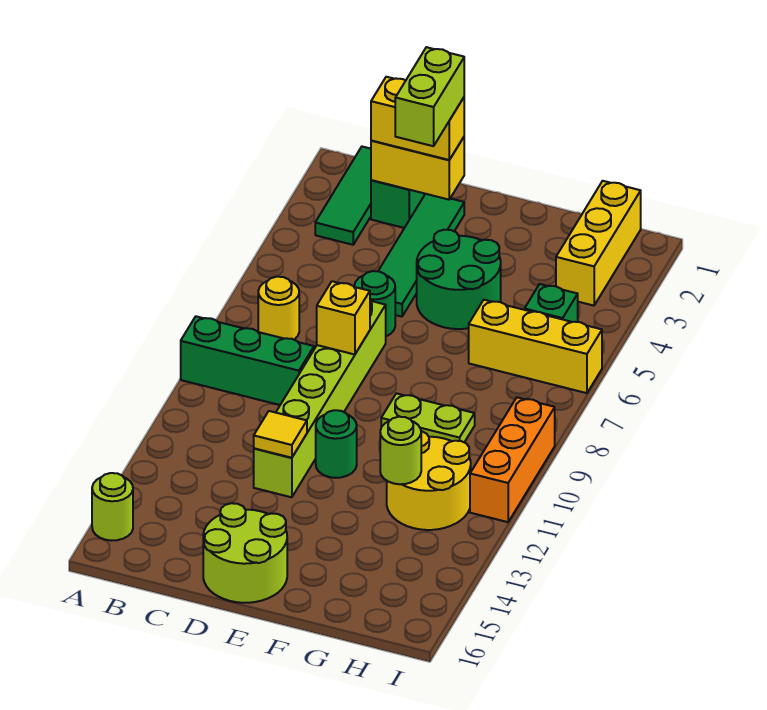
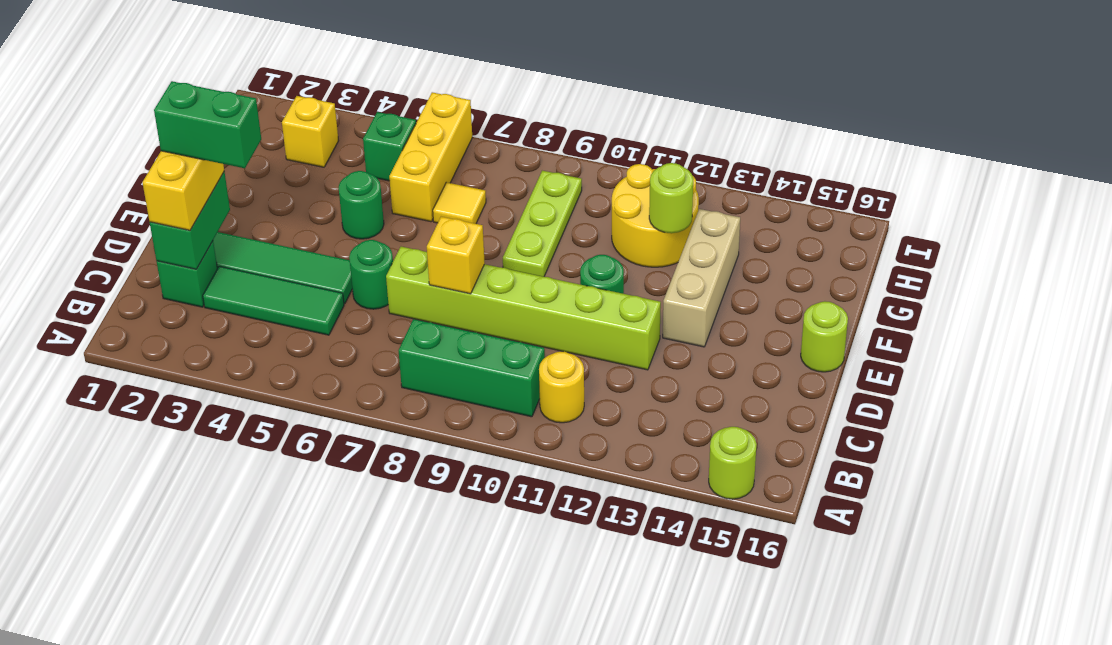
green 1x3 brick [181,316,314,405] -> green 1x3 brick turned to [399,319,545,417]
green 1x3 tile [315,147,371,245] -> green 1x3 tile moved to [203,266,344,335]
yellow 1x1 round brick [258,277,299,340] -> yellow 1x1 round brick moved to [539,351,584,423]
yellow 1x2 brick [371,137,464,200] -> green 1x2 brick [150,172,230,269]
lime 1x2 brick [395,47,464,146] -> green 1x2 brick [154,81,261,168]
yellow 1x1 tile [254,411,307,458] -> yellow 1x1 tile moved to [433,182,486,224]
lime 2x2 round brick [203,503,287,603] -> lime 1x1 round brick [801,301,848,372]
green 2x2 round brick [417,230,501,329] -> green 1x1 round brick [338,171,384,239]
none -> tan 1x3 brick [663,209,740,347]
lime 1x2 plate [381,393,475,442] -> lime 1x3 plate [503,171,582,277]
yellow 1x3 brick [556,181,641,306] -> yellow 1x1 brick [282,96,339,167]
orange 1x3 brick [470,397,555,522] -> none

